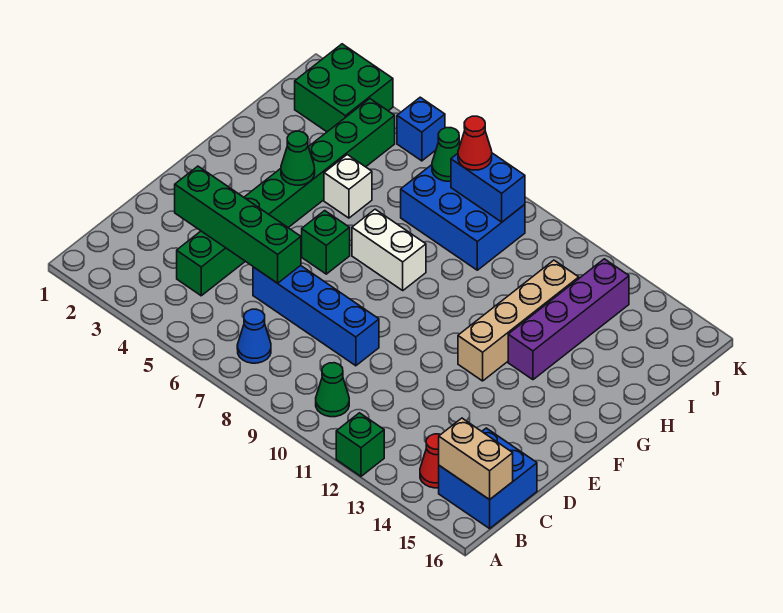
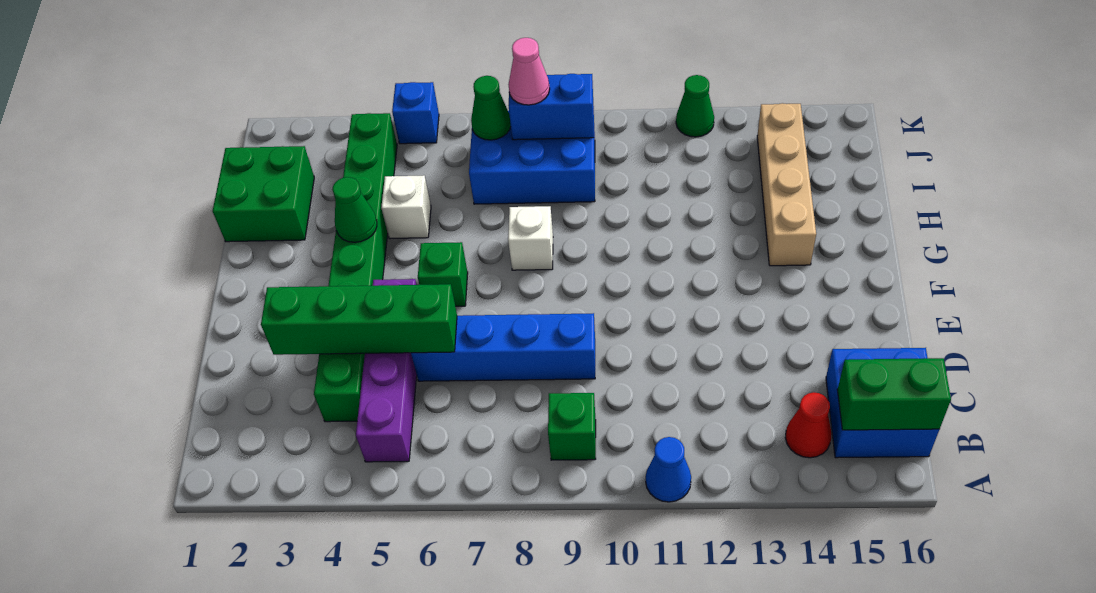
green 1x1 brick [336,413,384,476] -> green 1x1 brick moved to [548,393,596,460]
blue 1x1 cone [237,309,271,363] -> blue 1x1 cone moved to [646,437,691,502]
green 1x1 cone [316,363,349,417] -> green 1x1 cone moved to [676,75,714,137]
tan 1x2 brick [439,418,513,500] -> green 1x2 brick [837,358,951,430]
tan 1x4 brick [458,260,579,381] -> tan 1x4 brick moved to [757,103,816,266]
white 1x2 brick [352,209,426,290] -> white 1x1 brick [508,206,553,270]
purple 1x4 brick [508,259,629,380] -> purple 1x4 brick moved to [356,279,417,462]
green 2x2 brick [295,44,393,132] -> green 2x2 brick moved to [213,146,314,242]
red 1x1 cone [458,116,492,170] -> pink 1x1 cone [508,38,550,105]

